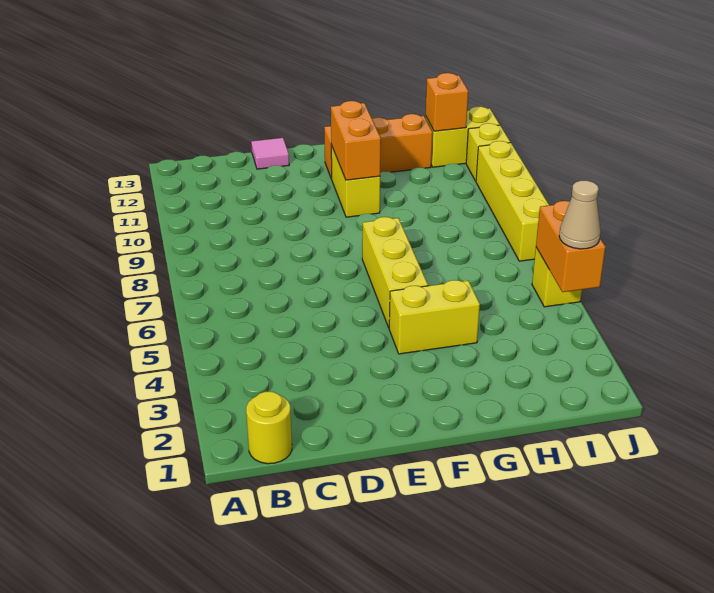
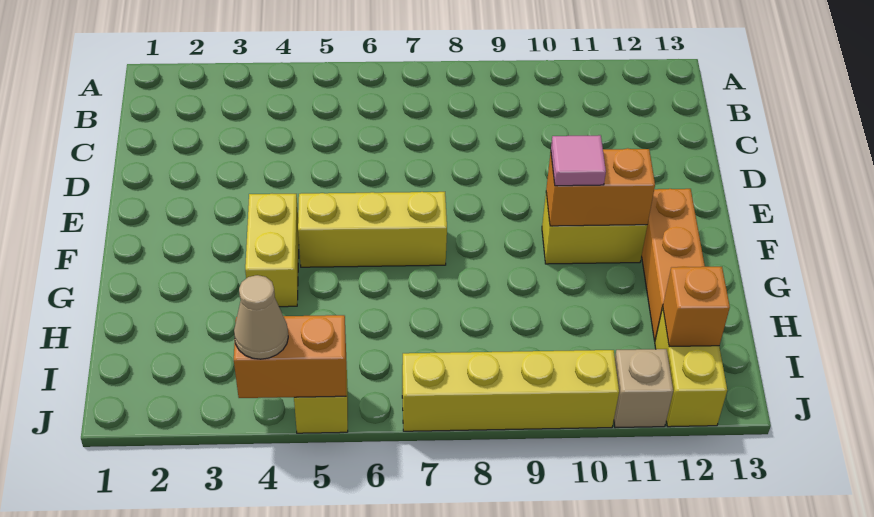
yellow 1x1 round brick [246,392,292,464] -> none
pink 1x1 tile [251,138,289,169] -> pink 1x1 tile moved to [551,135,606,186]
yellow 1x1 brick [466,123,510,181] -> tan 1x1 brick [614,349,673,428]

